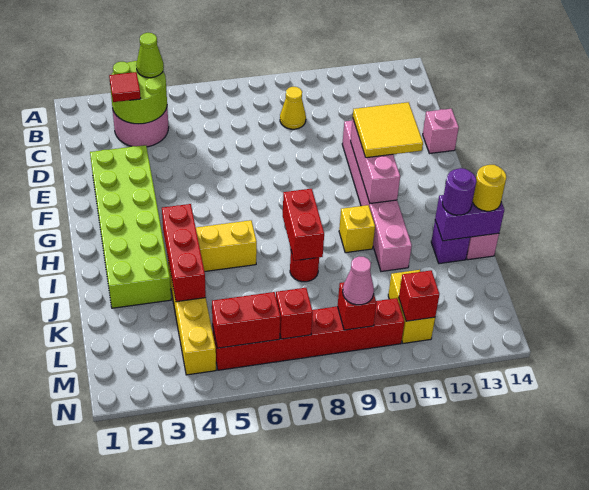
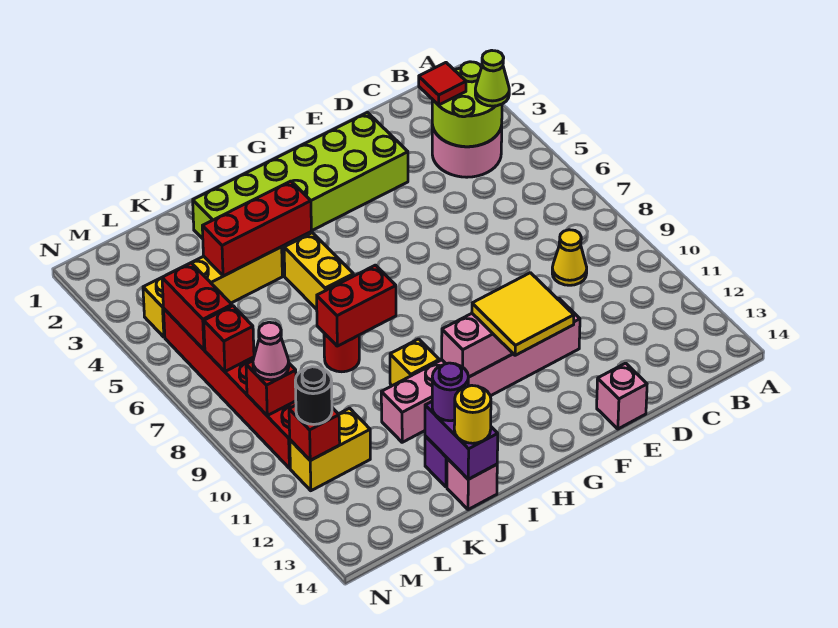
none -> black 1x1 round brick [295,367,332,424]

